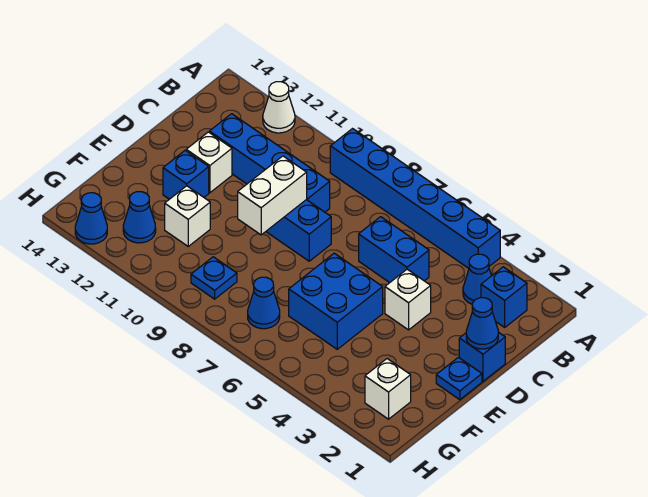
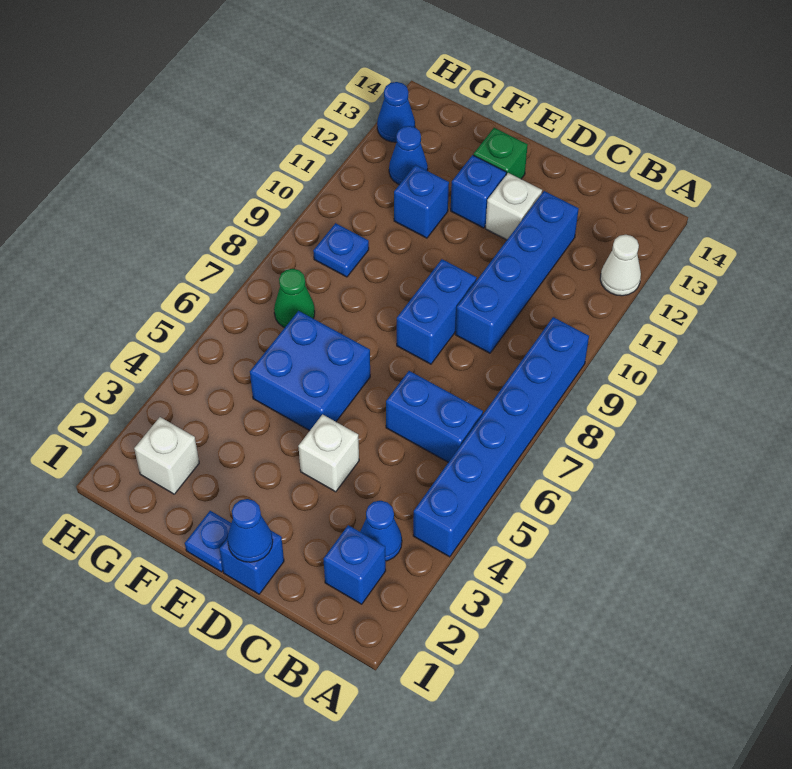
blue 1x2 brick [359,217,429,283] -> blue 1x2 brick turned to [386,371,483,462]
white 1x2 brick [238,156,307,235] -> none
none -> green 1x1 brick [473,128,528,179]
white 1x1 brick [165,186,210,246] -> blue 1x1 brick [394,165,449,238]
blue 1x1 cone [248,277,280,329] -> green 1x1 cone [274,269,315,328]

